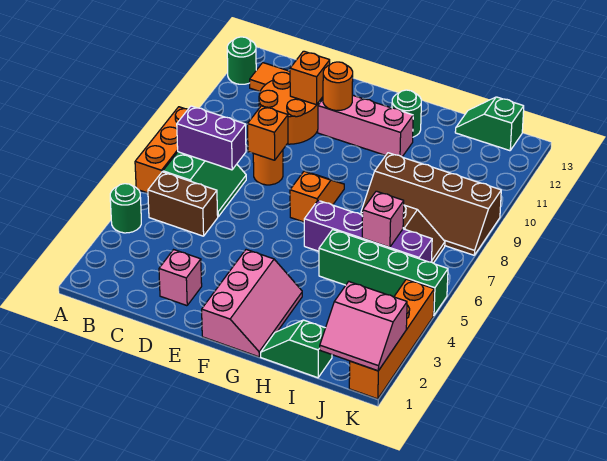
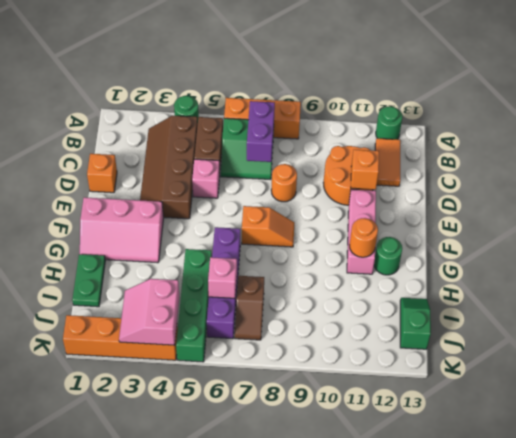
pink 1x1 brick [159,250,202,306] -> pink 1x1 brick moved to [192,159,220,198]
orange 1x1 brick [248,106,288,160] -> orange 1x1 brick moved to [87,154,117,193]
orange 1x1 round brick [323,62,353,111] -> orange 1x1 round brick moved to [349,218,378,257]
green 1x2 slope [261,320,332,378] -> green 1x2 plate [72,254,105,307]
brown 2x4 slope [361,153,501,255] -> brown 2x4 slope moved to [140,116,198,219]
pink 2x2 slope [320,282,407,371] -> pink 2x2 slope moved to [119,279,179,345]

